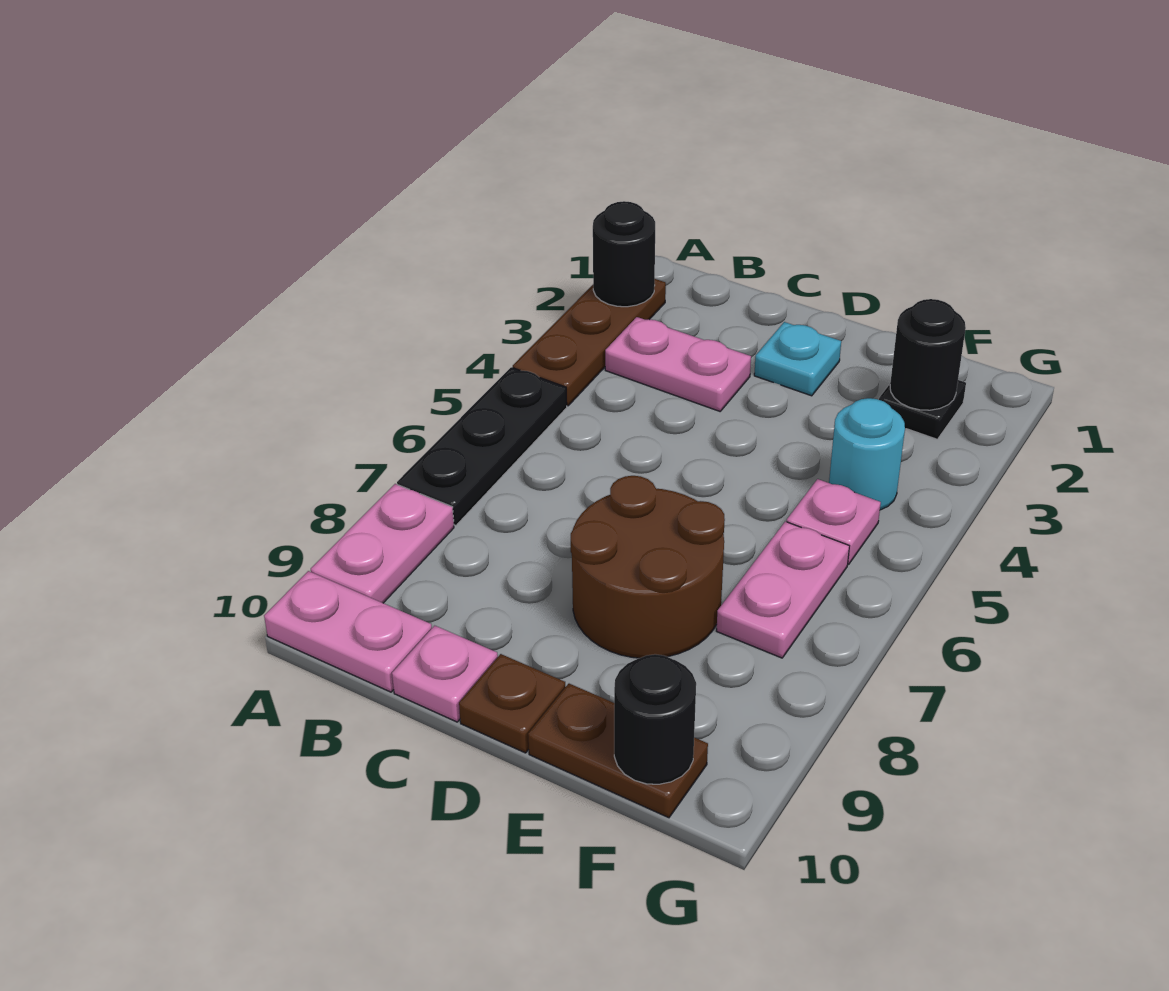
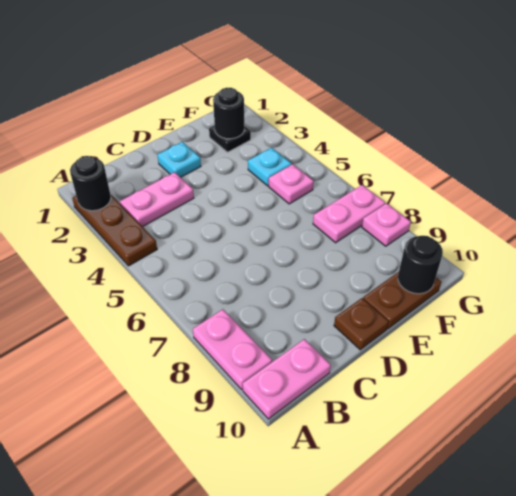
black 1x3 plate [397,367,567,525] -> none
pink 1x1 plate [392,626,498,722] -> pink 1x1 plate moved to [362,203,411,246]
brown 2x2 round brick [571,476,725,658] -> none
cyan 1x1 round brick [829,398,905,510] -> cyan 1x1 plate [248,147,292,186]
pink 1x2 plate [717,521,849,658] -> pink 1x2 plate turned to [313,185,385,243]

